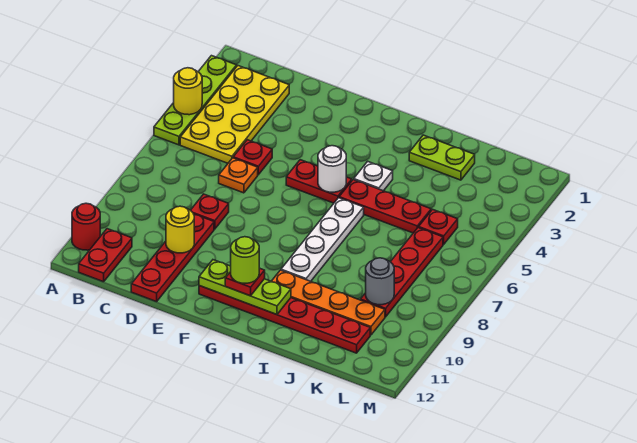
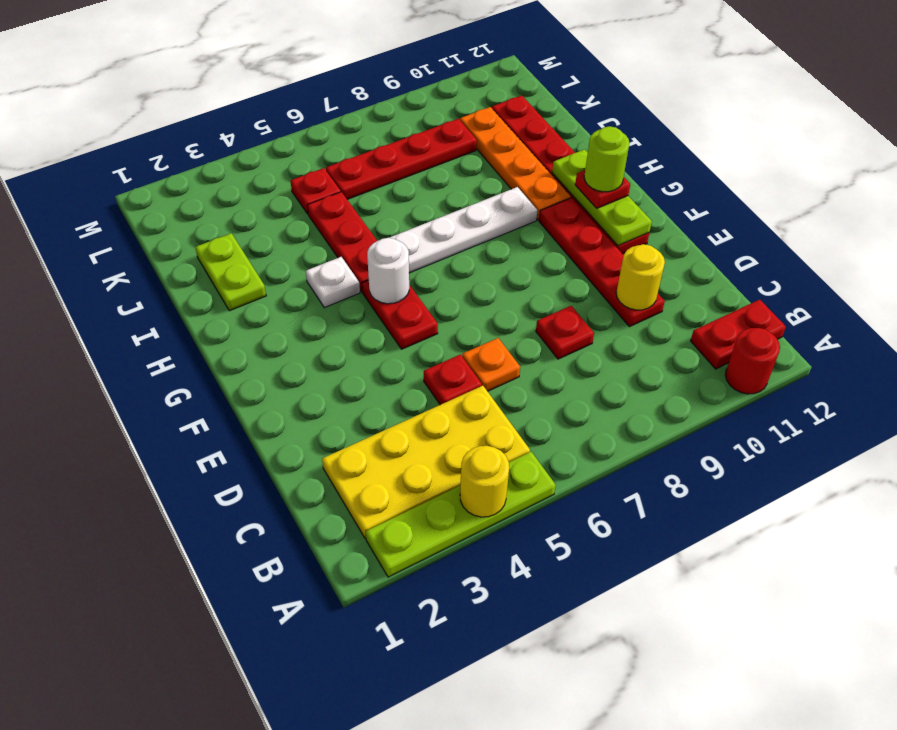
red 1x4 plate [131,214,214,302] -> red 1x4 plate turned to [539,198,665,327]
grey 1x1 round brick [366,258,394,305] -> none

